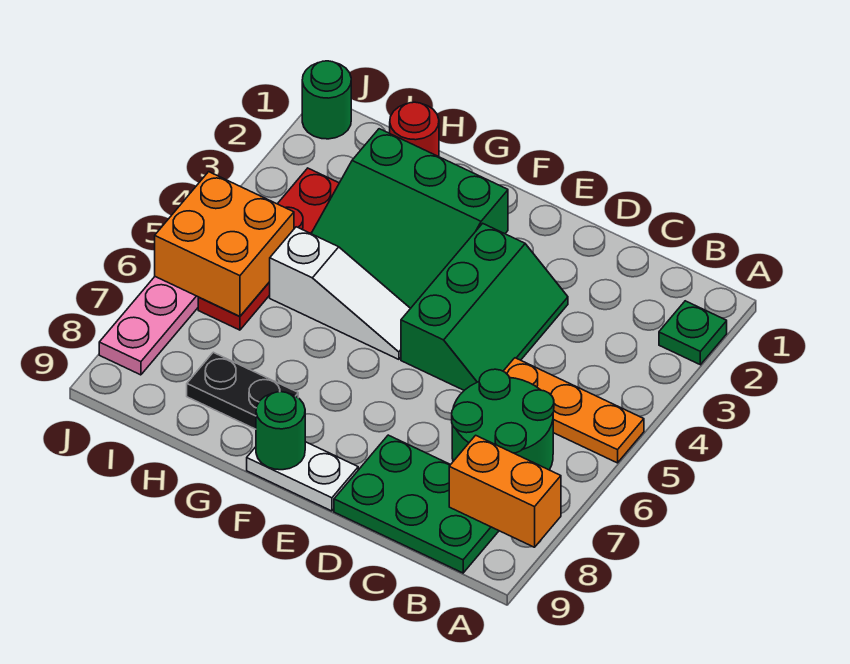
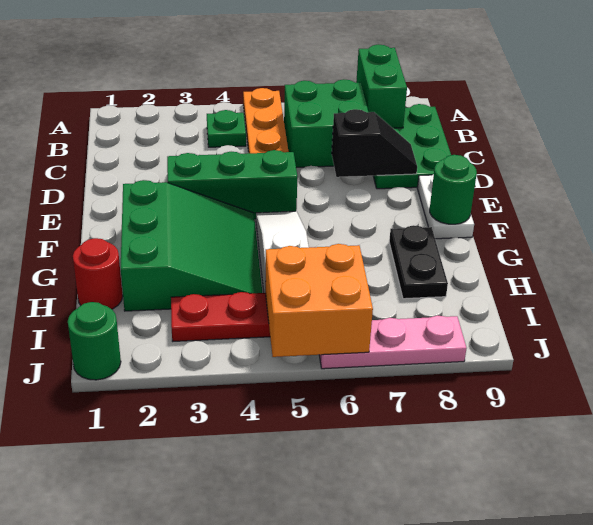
green 1x1 plate [659,301,727,365] -> green 1x1 plate moved to [207,110,246,147]
orange 1x2 brick [449,435,561,547] -> green 1x2 brick [356,44,407,128]
green 2x2 round brick [452,369,554,470] -> green 2x2 brick [284,79,368,168]
none -> black 1x2 slope [332,109,417,177]

